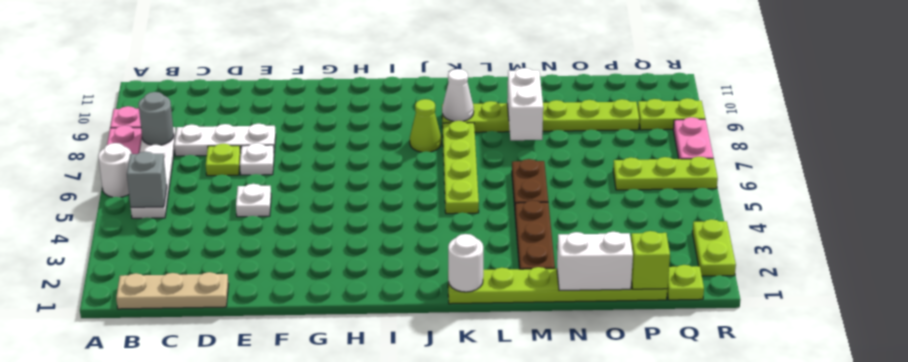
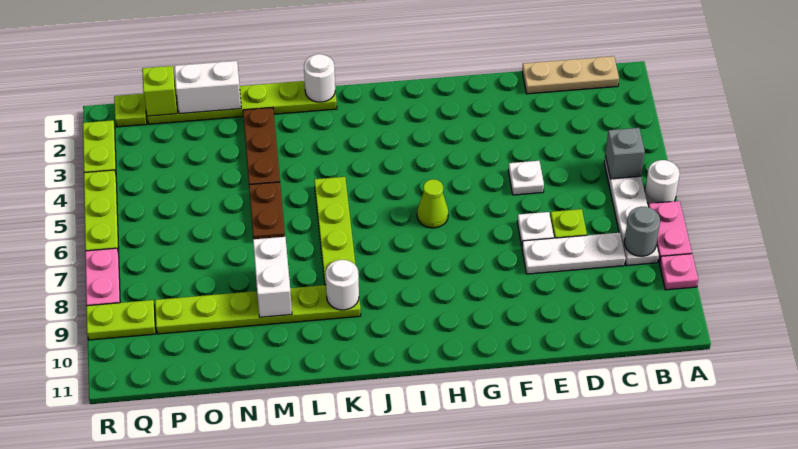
lime 1x1 cone [410,99,441,152] -> lime 1x1 cone moved to [417,179,448,228]
white 1x1 cone [442,69,474,121] -> white 1x1 round brick [326,260,359,310]
lime 1x3 plate [613,157,718,190] -> lime 1x3 plate turned to [84,170,119,253]

